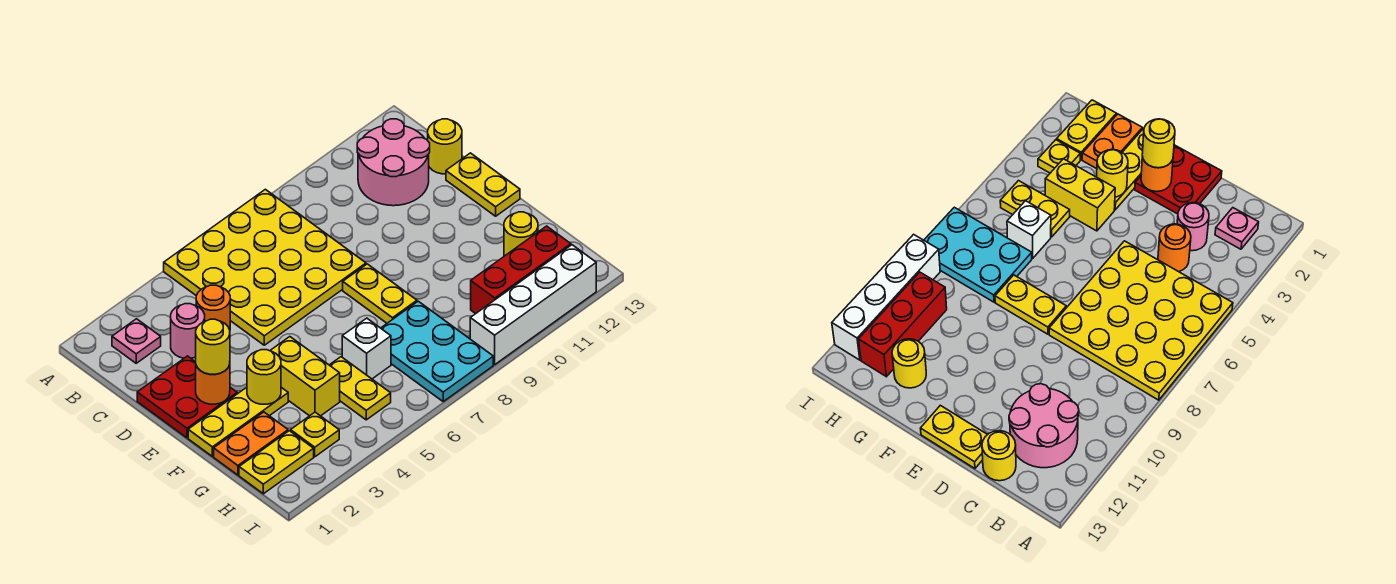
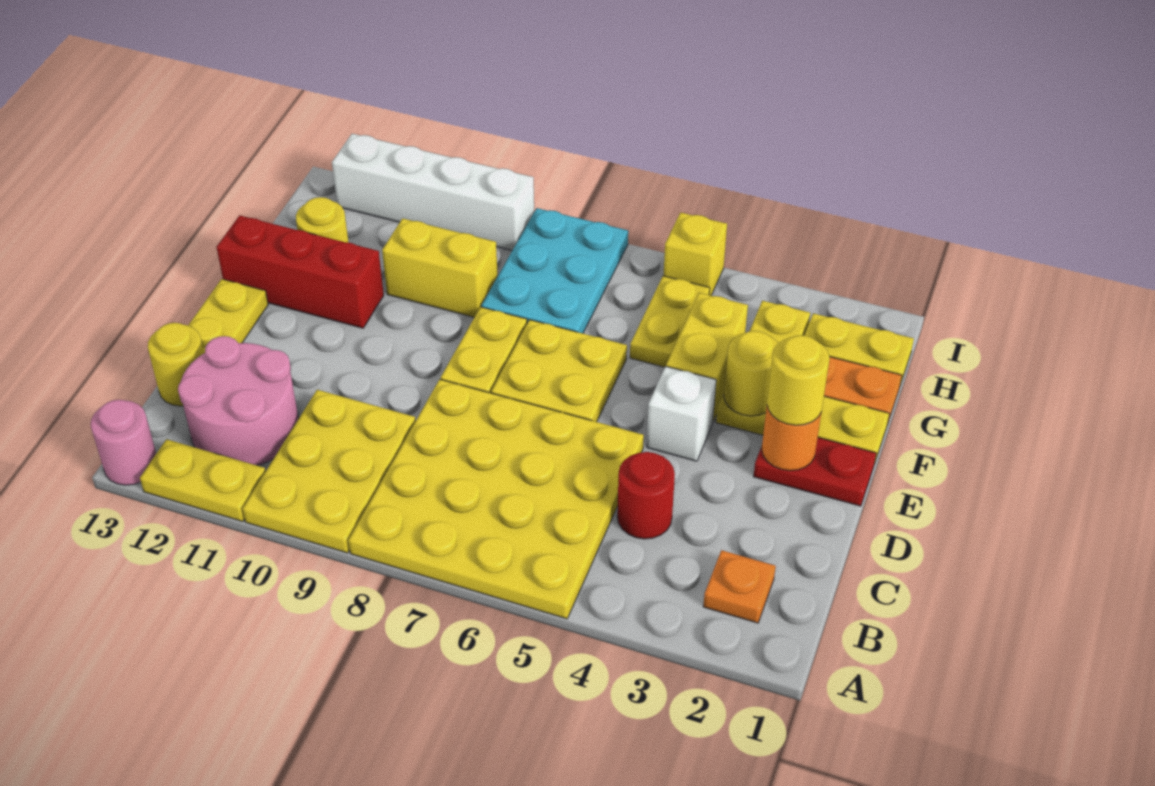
none -> yellow 2x3 plate [243,390,416,553]
none -> yellow 1x2 plate [140,439,266,522]
pink 1x1 plate [112,319,161,363] -> orange 1x1 plate [703,550,776,623]
pink 1x1 round brick [171,304,205,358] -> pink 1x1 round brick moved to [91,400,156,485]
orange 1x1 round brick [196,285,230,330] -> red 1x1 round brick [617,452,675,539]
red 2x2 plate [137,356,237,438] -> red 1x2 plate [753,437,876,506]
none -> yellow 2x2 plate [491,320,627,422]
white 1x1 brick [342,318,391,379] -> white 1x1 brick moved to [647,366,716,461]
none -> yellow 1x2 brick [382,218,498,317]
red 1x3 brick [471,226,571,314] -> red 1x3 brick moved to [217,215,384,328]
none -> yellow 1x1 brick [663,212,727,295]

